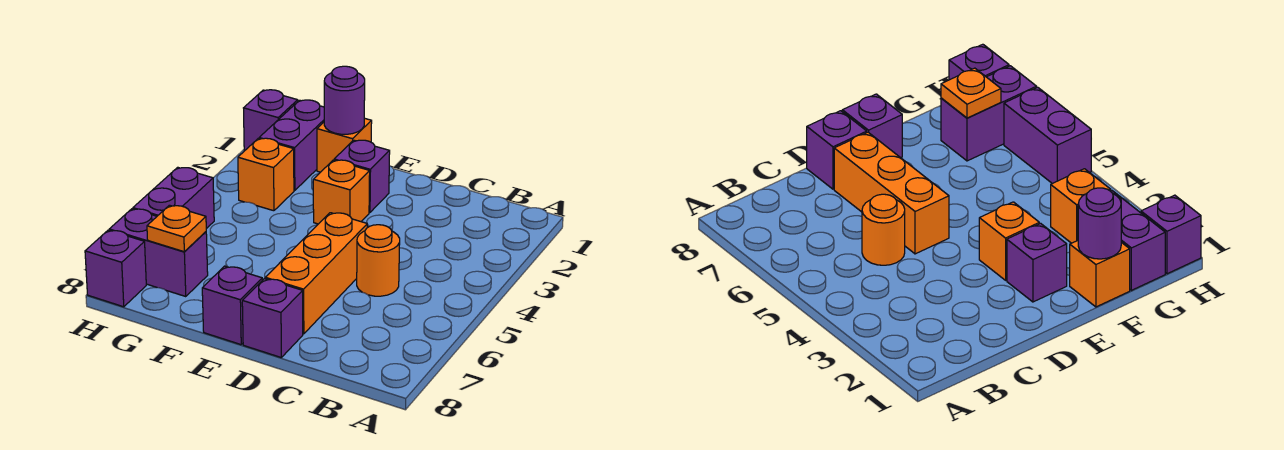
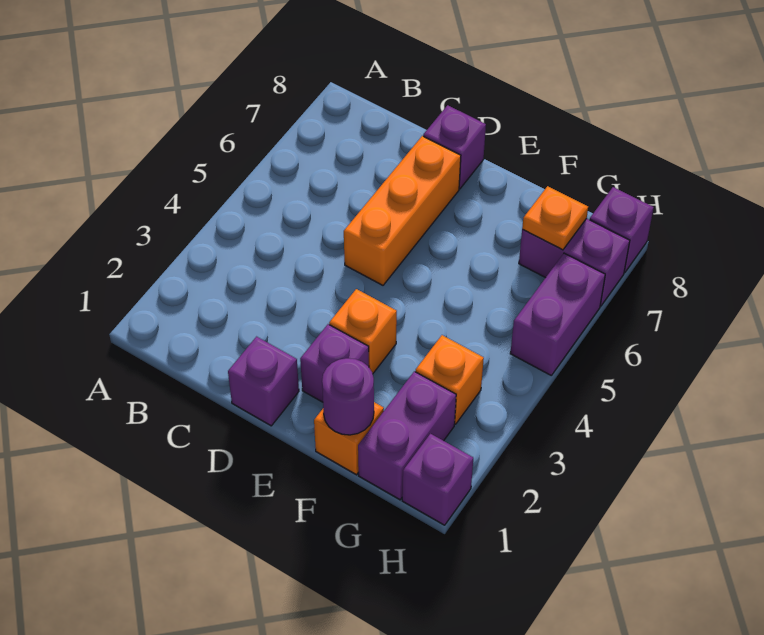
orange 1x1 round brick [357,225,400,296] -> none
purple 1x1 brick [202,266,262,345] -> purple 1x1 brick moved to [228,337,299,426]

